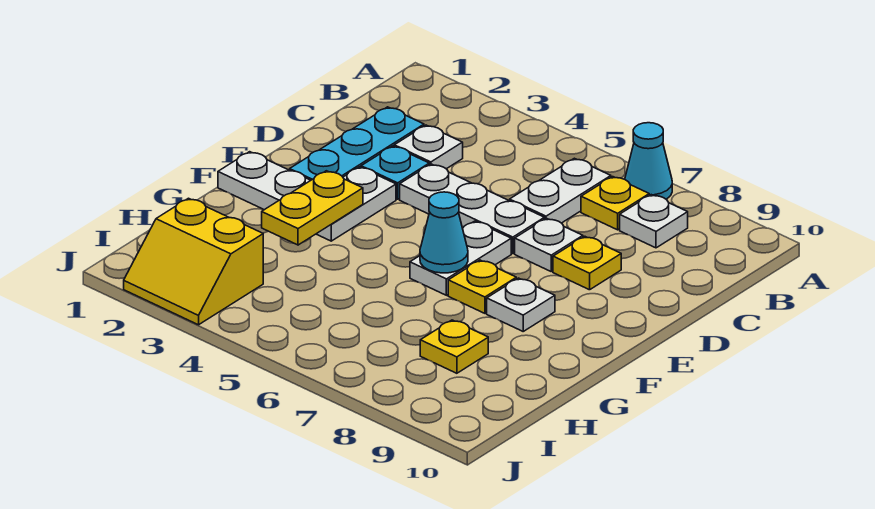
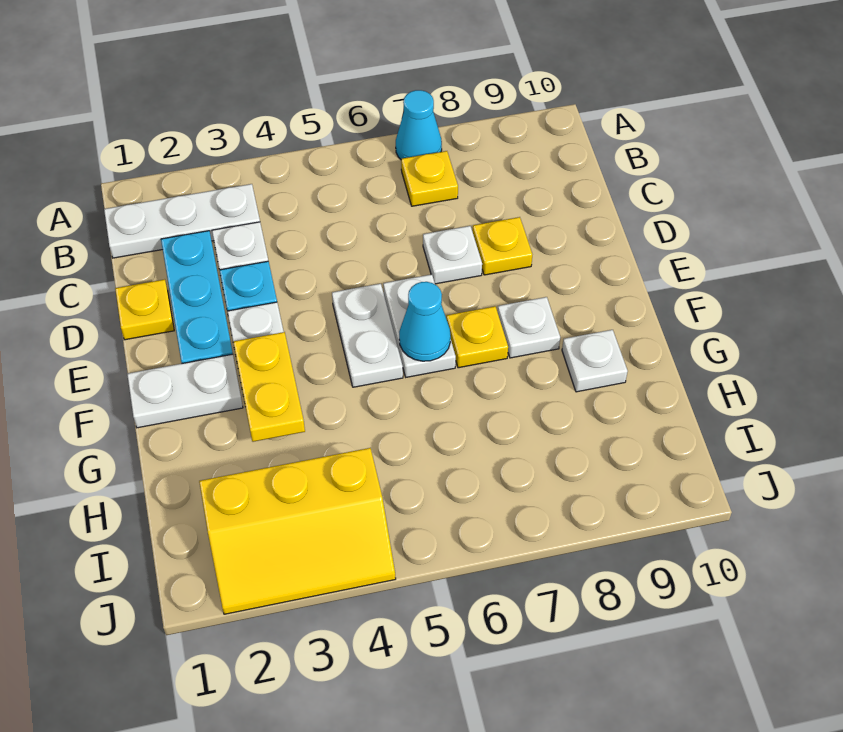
white 1x2 plate [510,158,611,223] -> white 1x2 plate moved to [332,284,403,387]
white 1x1 plate [620,195,688,248] -> white 1x1 plate moved to [562,330,628,392]
white 1x3 plate [400,164,544,254] -> white 1x3 plate moved to [104,184,260,258]
yellow 1x1 plate [420,320,488,373] -> yellow 1x1 plate moved to [115,279,174,340]
yellow 2x2 slope [124,198,263,325] -> yellow 2x3 slope [199,448,396,614]

